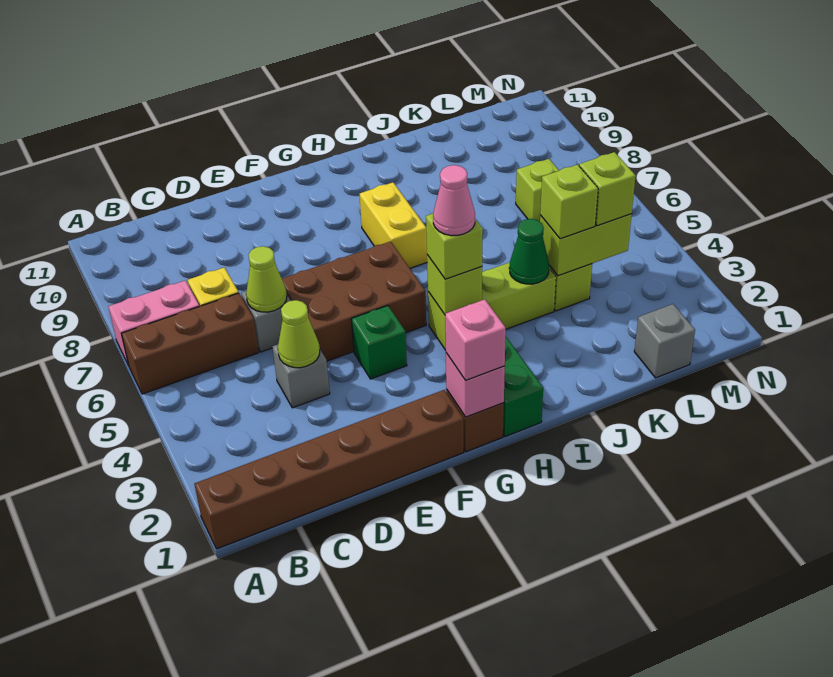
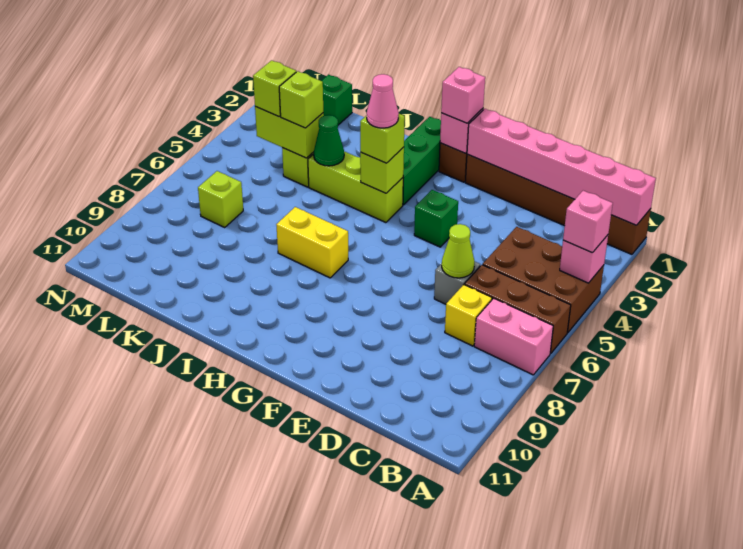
none -> pink 1x6 brick [467,109,656,225]
none -> pink 1x1 brick [560,235,608,283]
none -> pink 1x1 brick [563,191,613,253]
grey 1x1 brick [272,345,330,408] -> none
lime 1x1 cone [278,300,320,368] -> none
brown 2x3 brick [282,241,426,361] -> brown 2x3 brick moved to [483,227,604,333]
yellow 1x2 brick [360,182,427,268] -> yellow 1x2 brick turned to [276,207,348,278]
grey 1x1 brick [634,304,695,378] -> green 1x1 brick [321,75,352,125]

